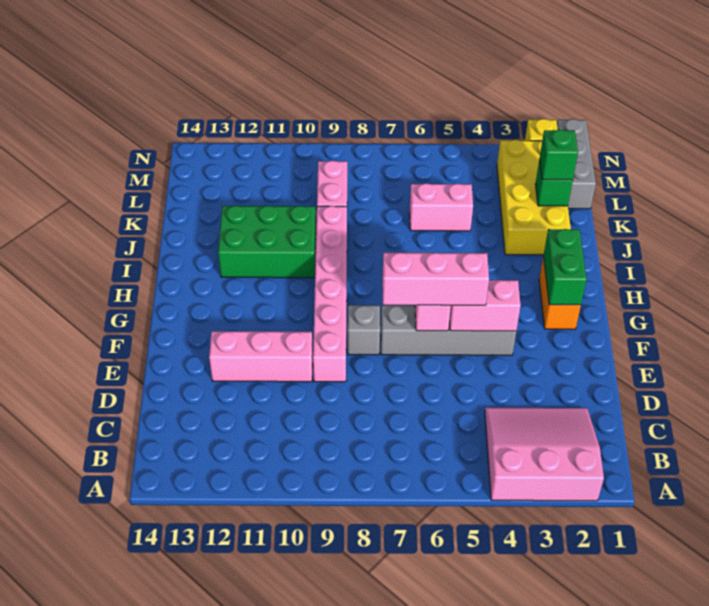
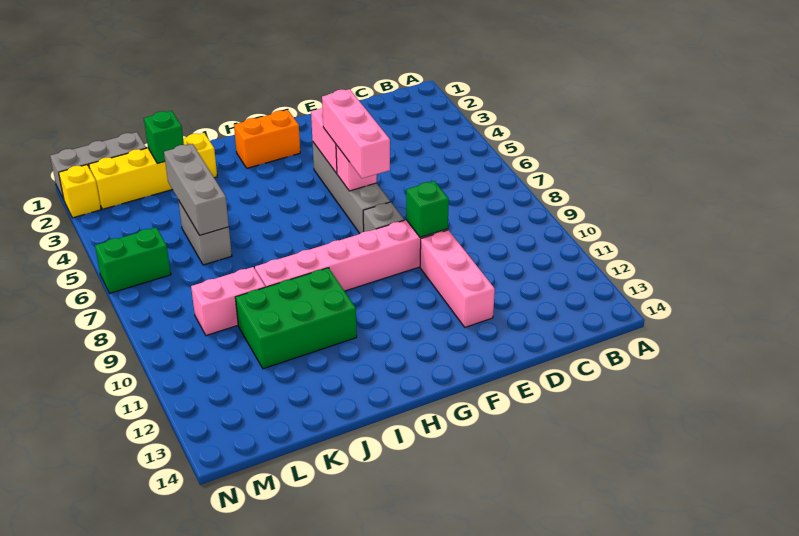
pink 3x3 slope [485,408,604,501] -> none
green 1x2 brick [544,229,587,305] -> green 1x2 brick moved to [95,227,171,293]
green 2x3 brick [218,205,316,278] -> green 2x3 brick turned to [235,268,357,369]
yellow 2x4 brick [497,140,571,255] -> yellow 1x4 brick [89,133,217,209]
green 1x1 brick [540,129,578,180] -> green 1x1 brick moved to [406,181,449,237]
none -> grey 1x3 brick [164,144,229,235]
pink 1x2 brick [410,183,473,231] -> grey 1x2 brick [178,200,232,265]

